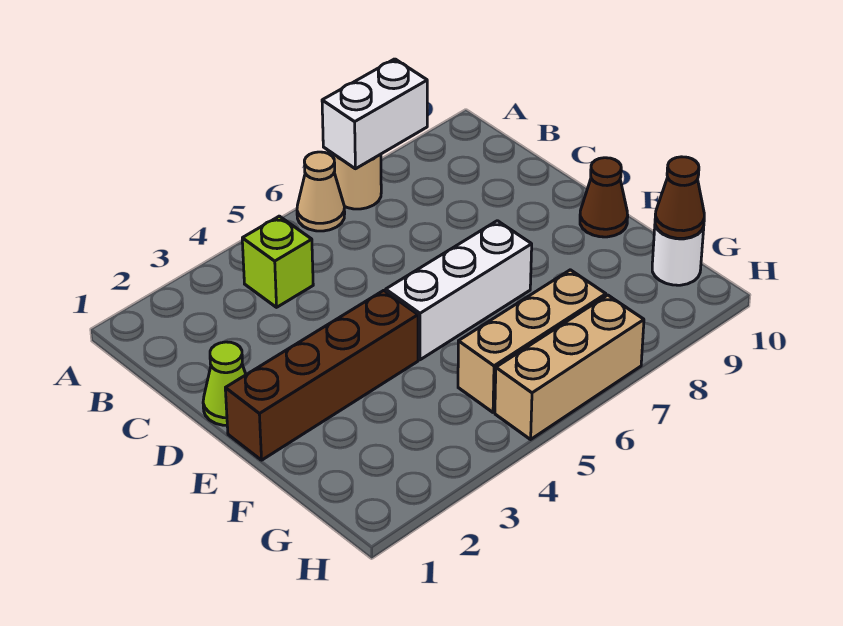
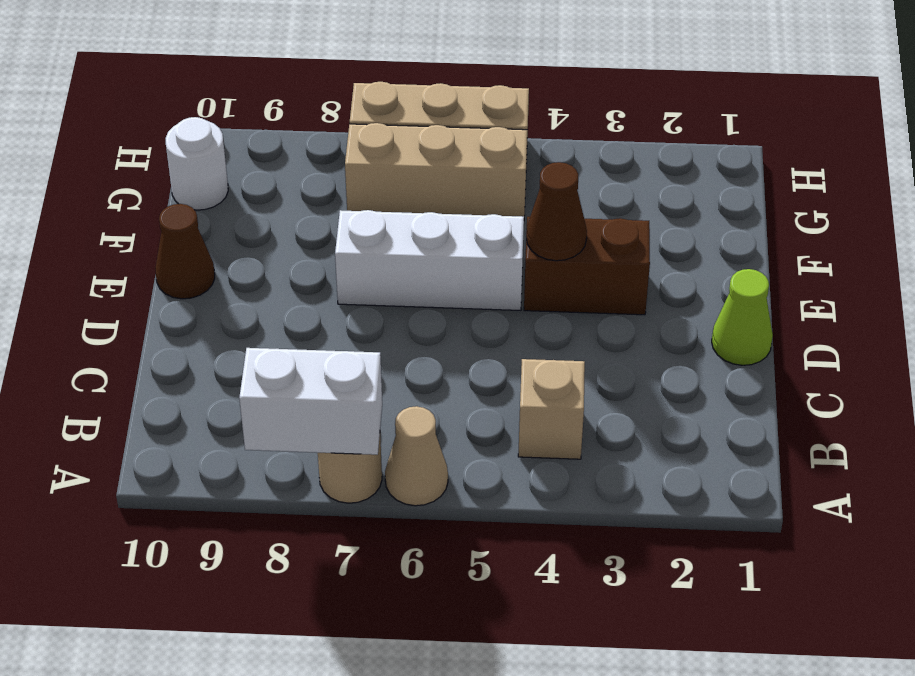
lime 1x1 brick [242,216,313,307] -> tan 1x1 brick [518,359,585,459]
brown 1x4 brick [225,290,418,460] -> brown 1x2 brick [524,217,650,315]
brown 1x1 cone [655,157,704,238] -> brown 1x1 cone moved to [526,162,587,261]

